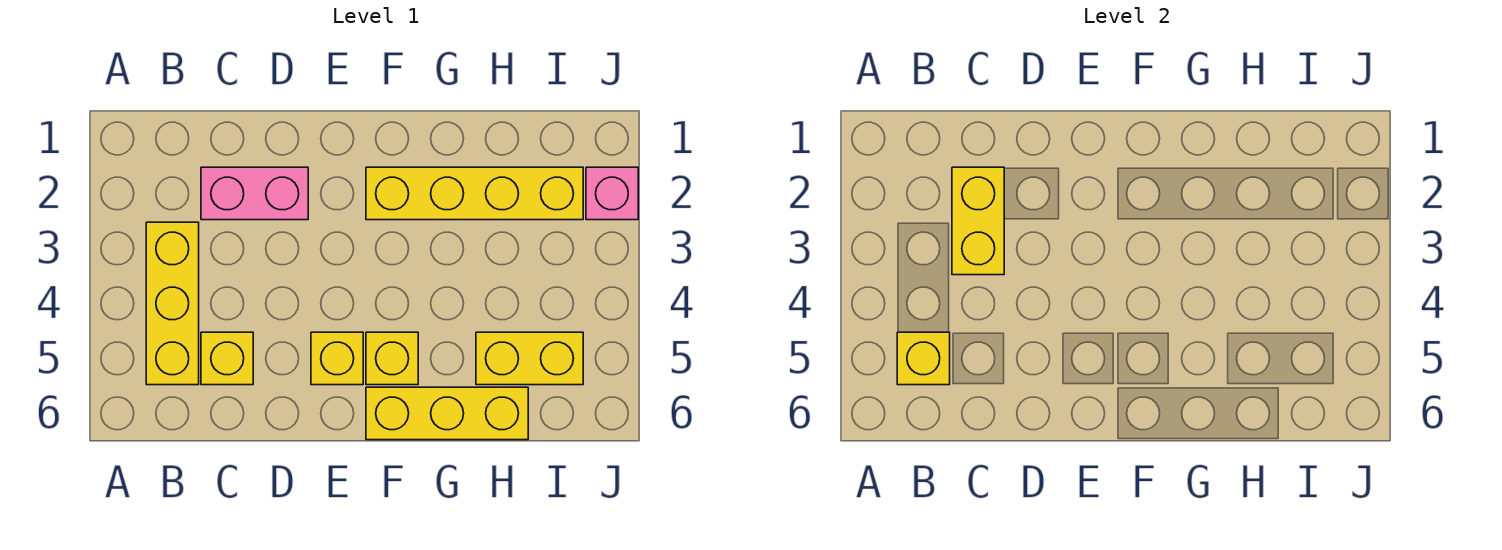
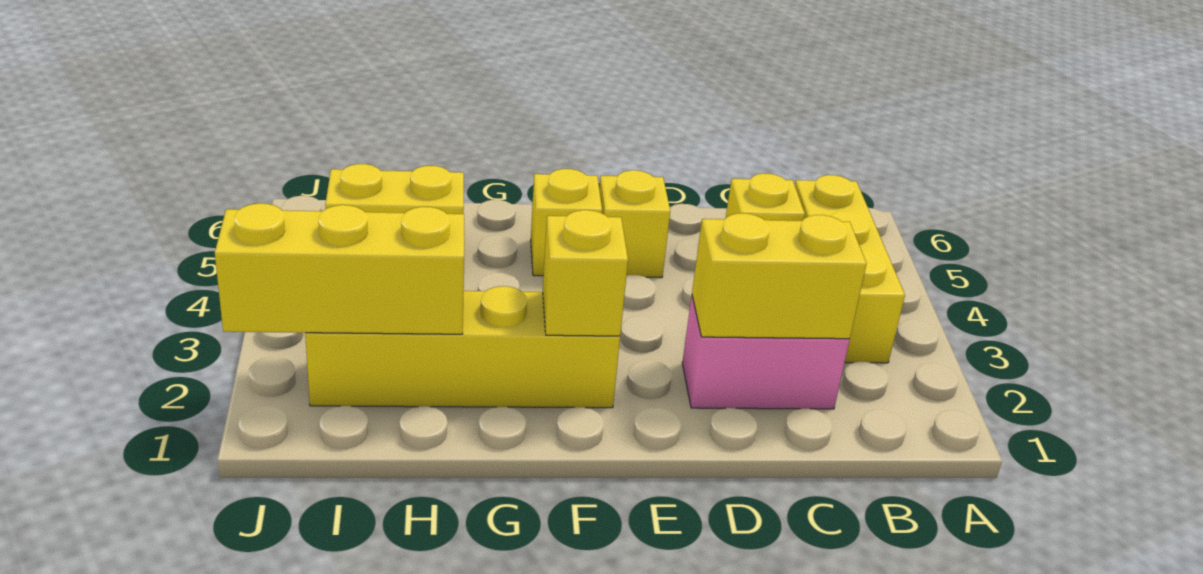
yellow 1x1 brick [897,332,950,385] -> yellow 1x1 brick moved to [543,210,628,336]
yellow 1x2 brick [952,167,1004,275] -> yellow 1x2 brick turned to [692,213,867,339]
yellow 1x3 brick [366,387,528,440] -> yellow 1x3 brick moved to [215,203,464,334]
pink 1x1 brick [586,167,638,220] -> none

